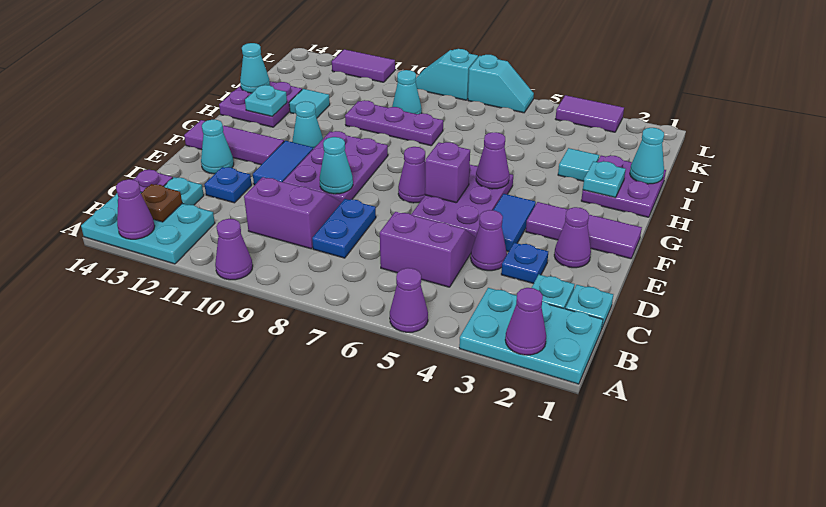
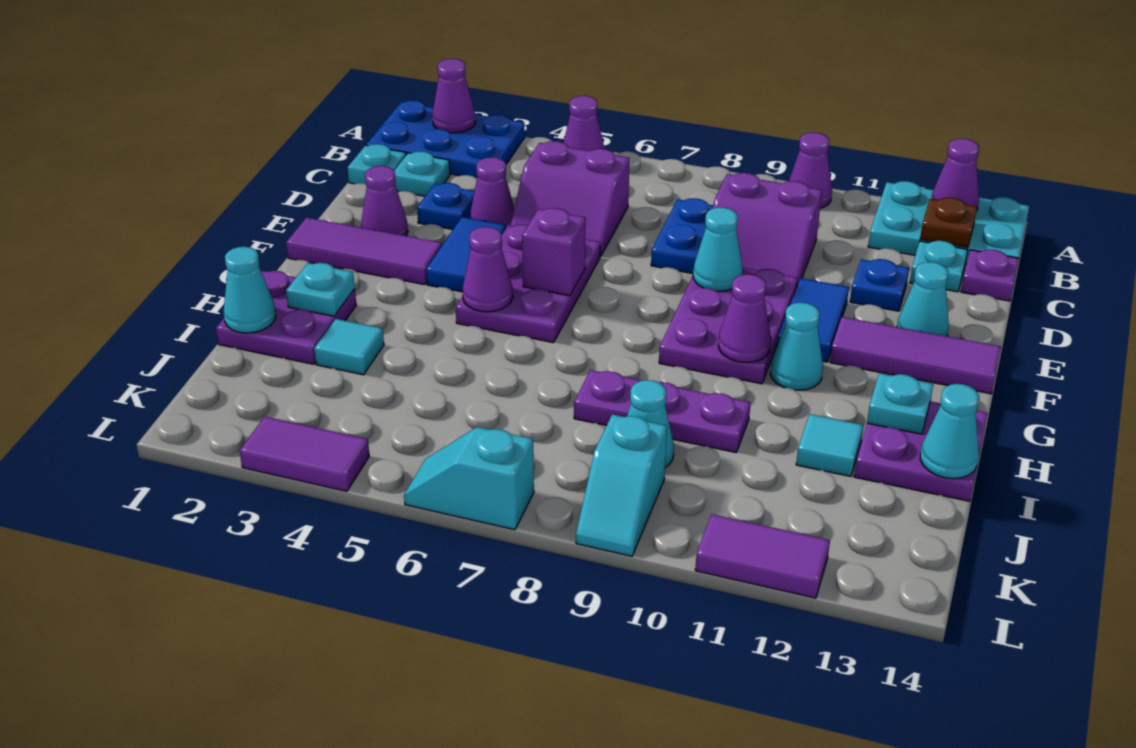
cyan 2x3 plate [459,288,603,384] -> blue 2x3 plate [366,100,525,178]
purple 1x1 cone [398,147,425,203] -> purple 1x1 cone moved to [718,274,771,362]
cyan 1x2 slope [416,49,478,100] -> cyan 1x2 slope turned to [576,414,667,556]

